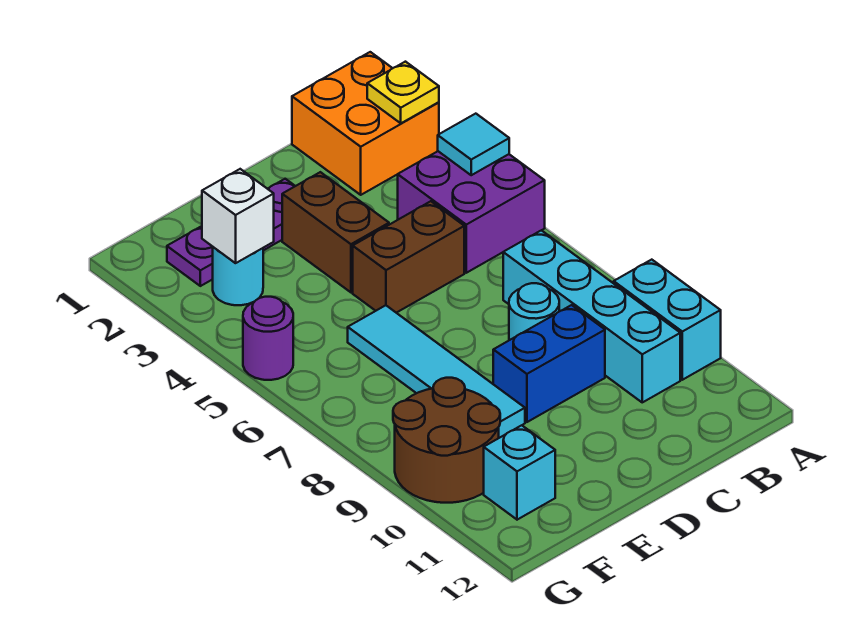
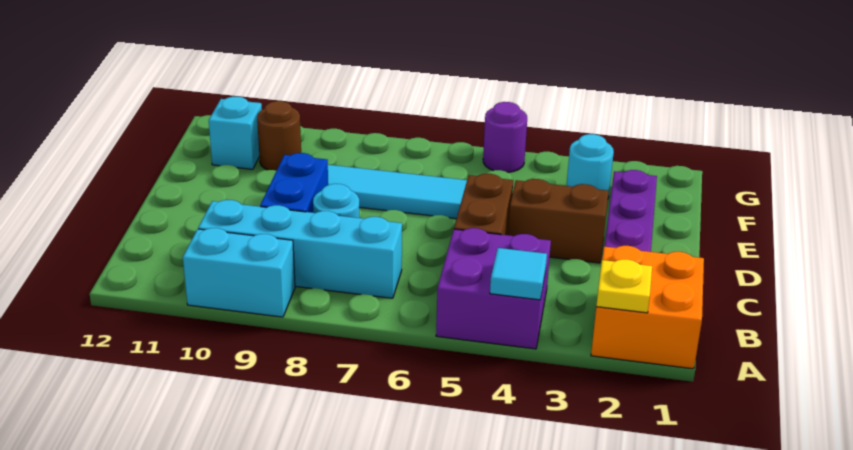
white 1x1 brick [202,169,274,263] -> none
brown 2x2 round brick [393,378,500,503] -> brown 1x1 round brick [257,101,301,171]

